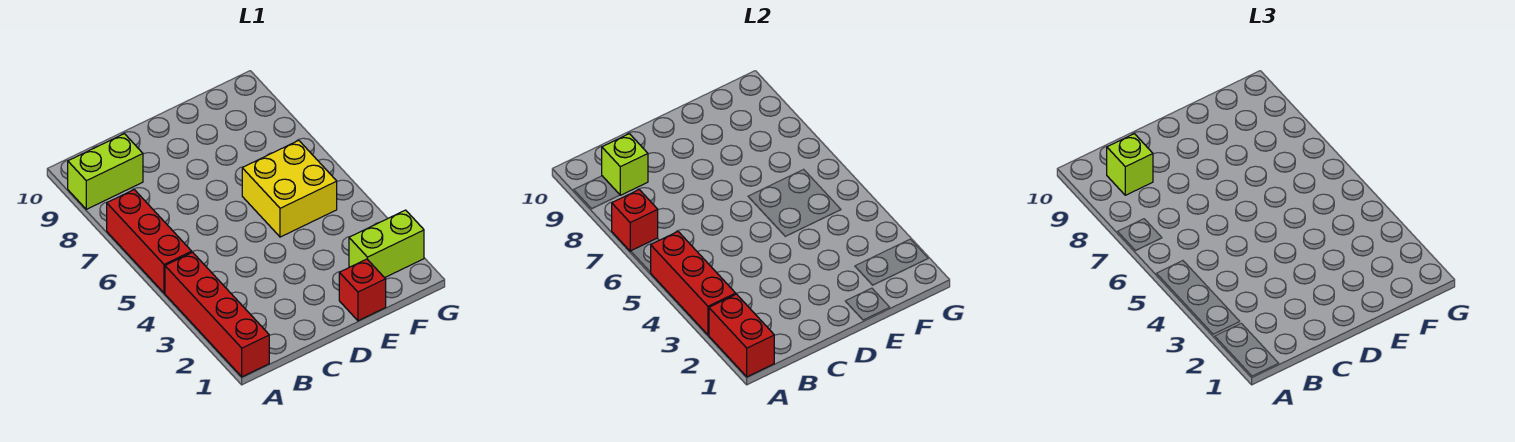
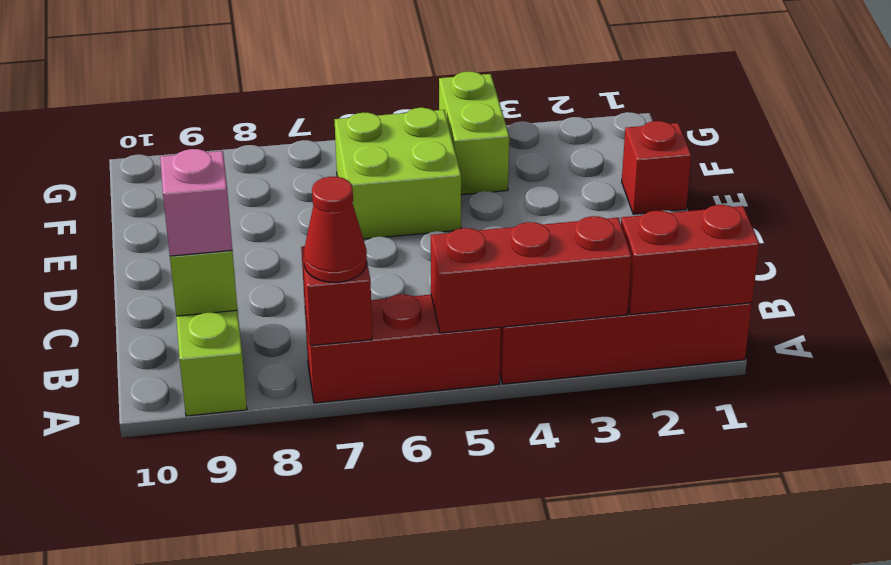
none -> red 1x1 cone [304,177,367,282]
lime 1x1 brick [1107,134,1153,195] -> pink 1x1 brick [160,149,232,256]
yellow 2x2 brick [242,140,337,237] -> lime 2x2 brick [335,108,461,239]
lime 1x2 brick [349,210,424,278] -> lime 1x2 brick moved to [439,72,509,195]

